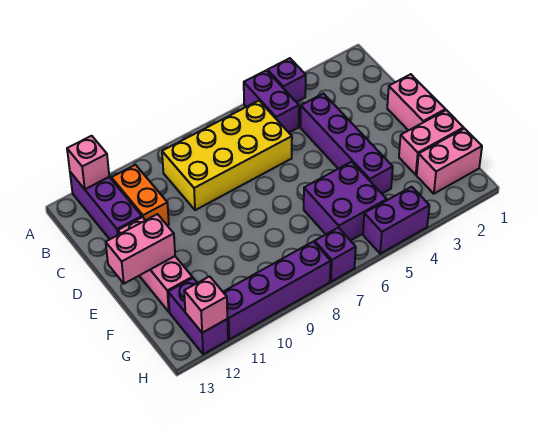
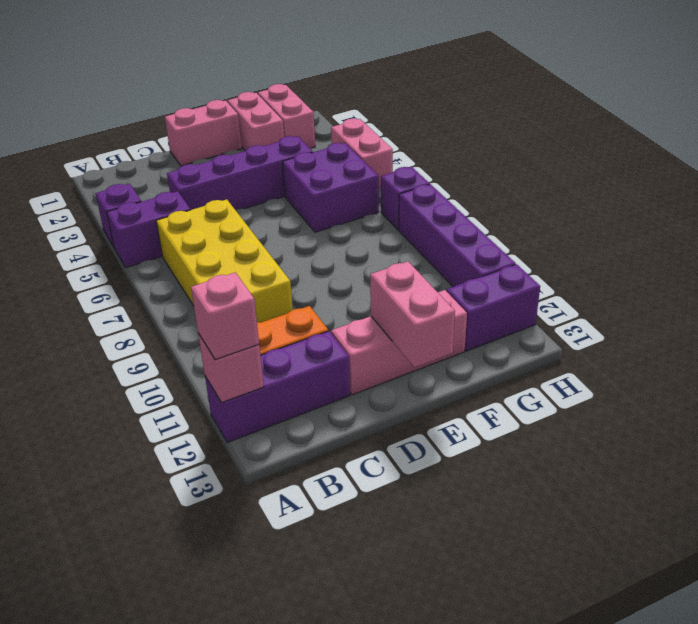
purple 1x2 brick [363,187,429,254] -> pink 1x2 brick [331,118,393,189]
pink 1x1 brick [184,276,227,333] -> pink 1x1 brick moved to [191,272,259,360]

